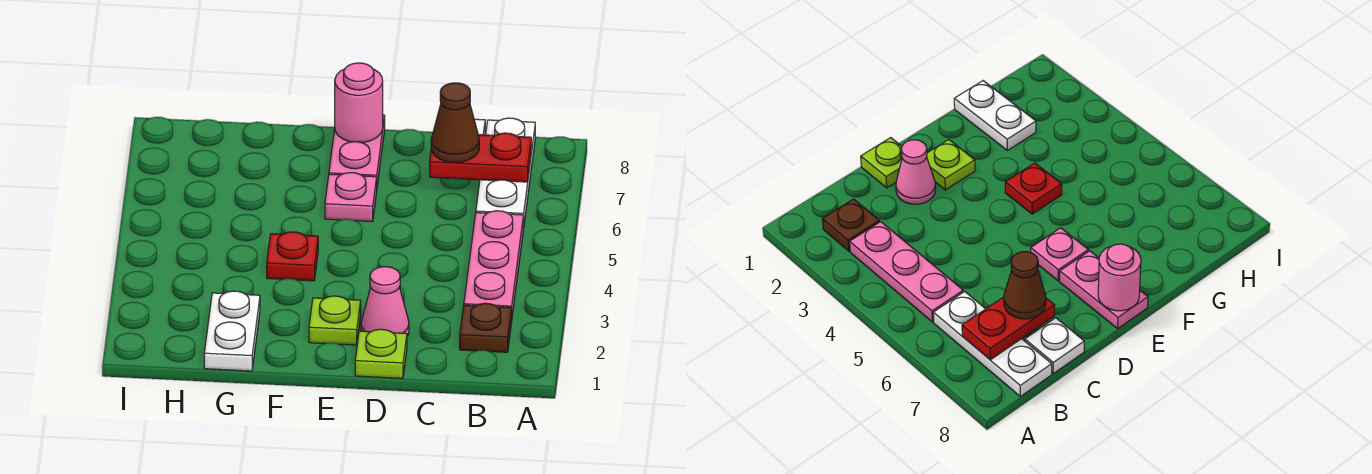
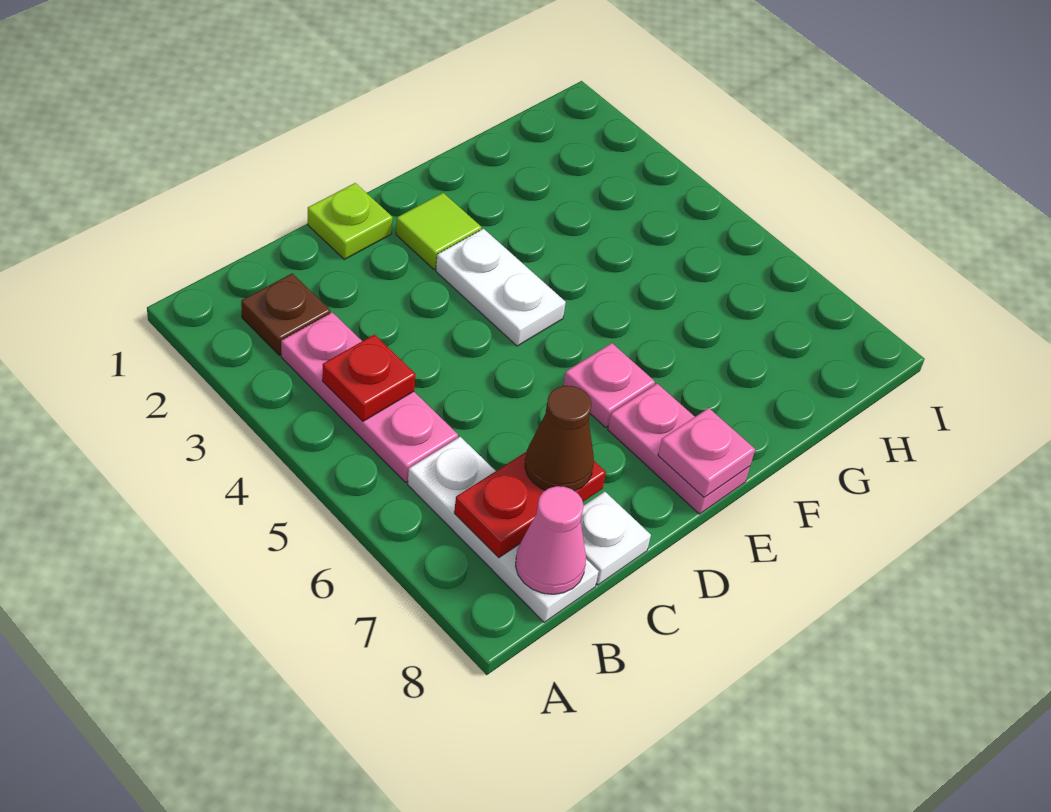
pink 1x1 cone [361,267,409,337] -> pink 1x1 cone moved to [516,486,586,594]
lime 1x1 plate [309,296,361,345] -> lime 1x1 tile [396,193,481,269]
pink 1x1 round brick [335,63,383,142] -> pink 1x1 plate [658,408,755,497]
red 1x1 plate [267,232,318,281] -> red 1x1 plate moved to [322,335,415,421]
white 1x2 plate [204,291,260,371] -> white 1x2 plate moved to [436,229,566,346]

